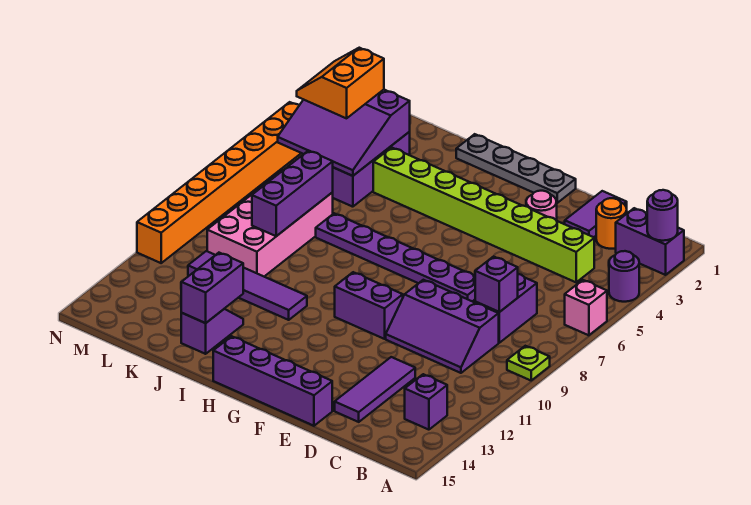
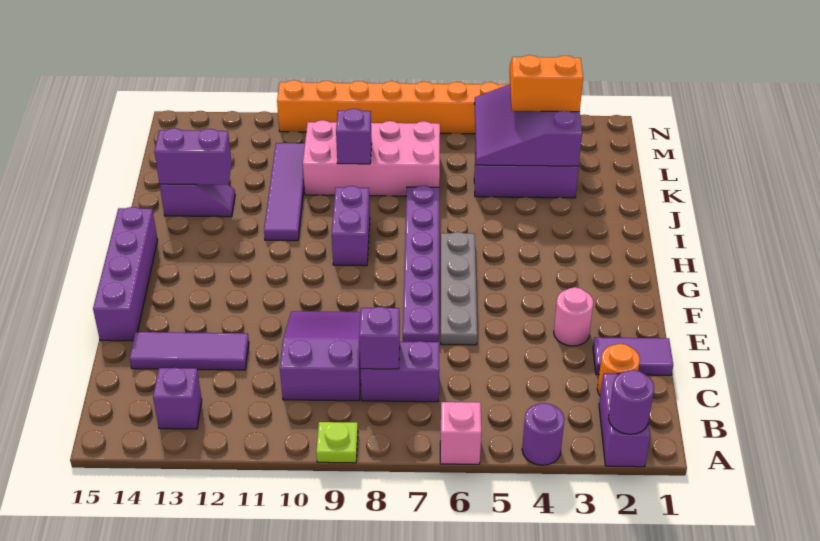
lime 1x8 brick [373,147,594,282] -> none
purple 2x3 slope [386,280,499,373] -> purple 2x3 slope turned to [280,311,361,401]
grey 1x4 plate [456,134,576,203] -> grey 1x4 plate moved to [441,232,477,345]
purple 1x2 brick [335,272,403,339] -> purple 1x2 brick moved to [332,186,370,266]
purple 1x3 brick [252,150,333,236] -> purple 1x1 brick [336,109,372,164]

